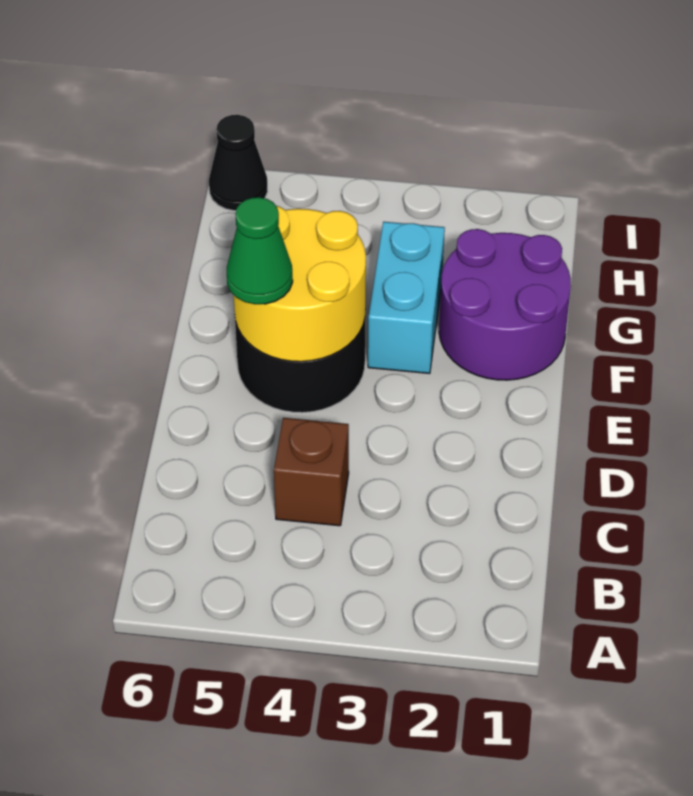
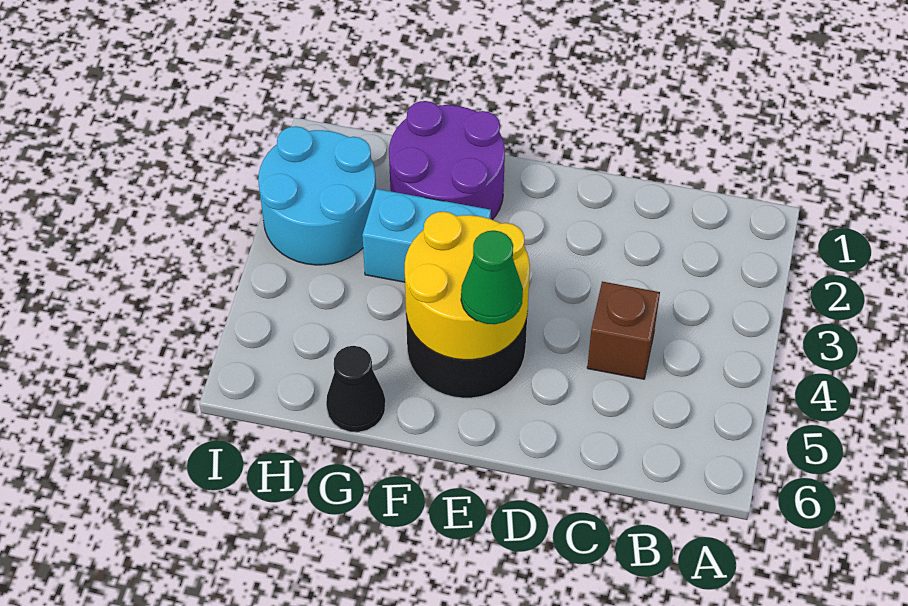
none -> cyan 2x2 round brick [258,126,376,265]
black 1x1 cone [209,115,268,211] -> black 1x1 cone moved to [326,346,385,432]

